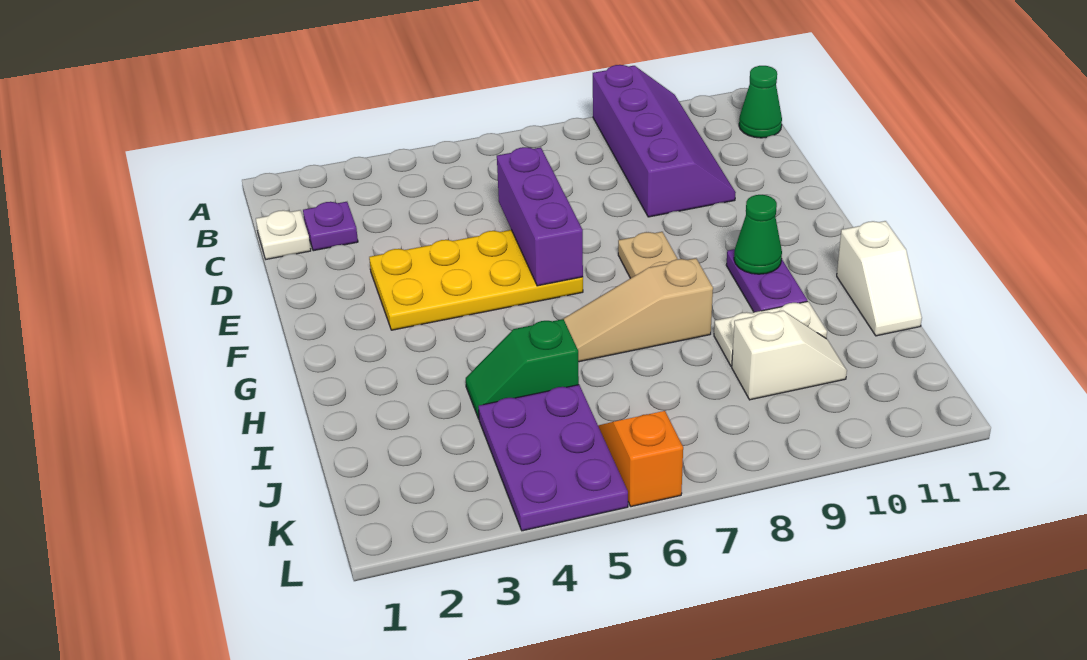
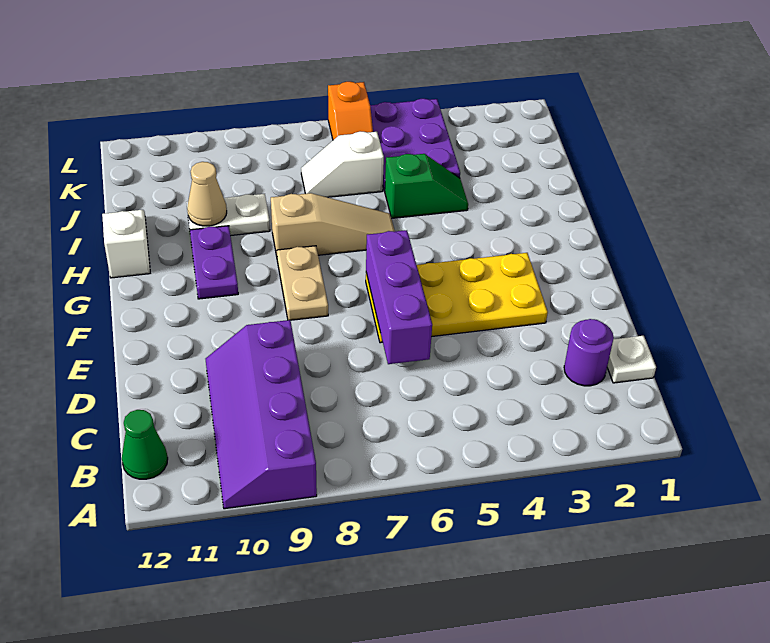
purple 1x1 plate [303,202,358,251] -> purple 1x1 round brick [564,319,614,386]
green 1x1 cone [734,195,782,274] -> none
none -> tan 1x1 cone [187,162,227,226]
white 1x2 slope [732,311,847,400] -> white 1x2 slope moved to [301,132,384,197]

